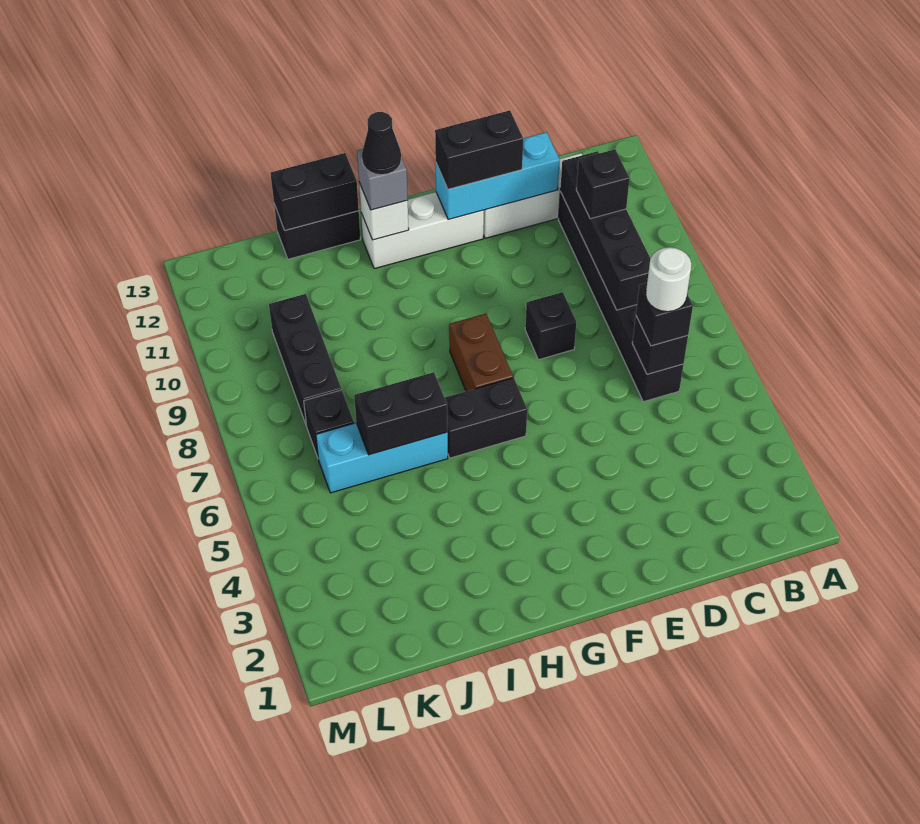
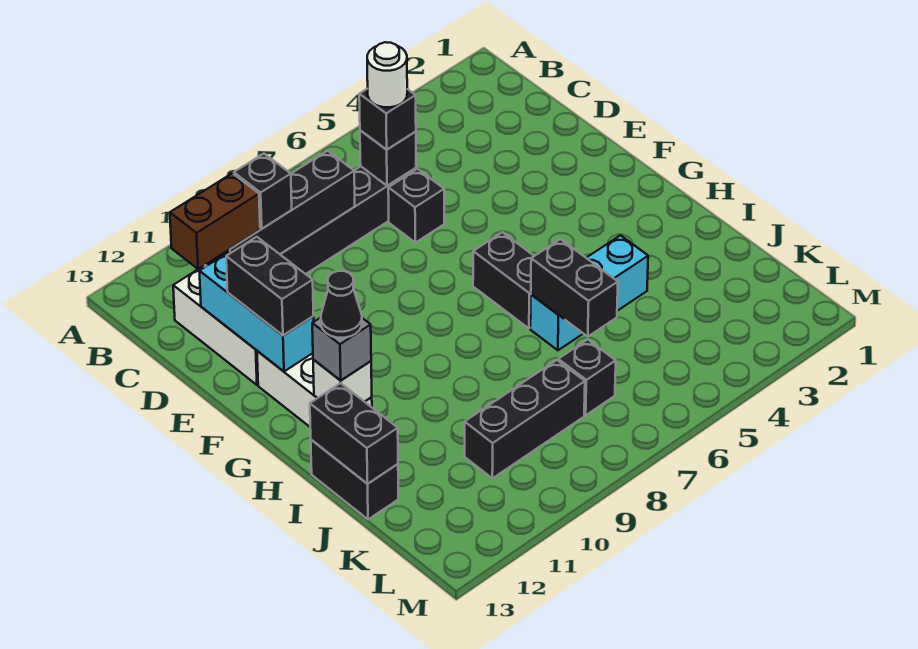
black 1x1 brick [525,292,576,360] -> black 1x1 brick moved to [388,169,444,243]
brown 1x2 brick [449,314,513,391] -> brown 1x2 brick moved to [170,173,260,269]
cyan 1x3 brick [316,423,448,493] -> cyan 1x3 brick turned to [530,235,648,350]

